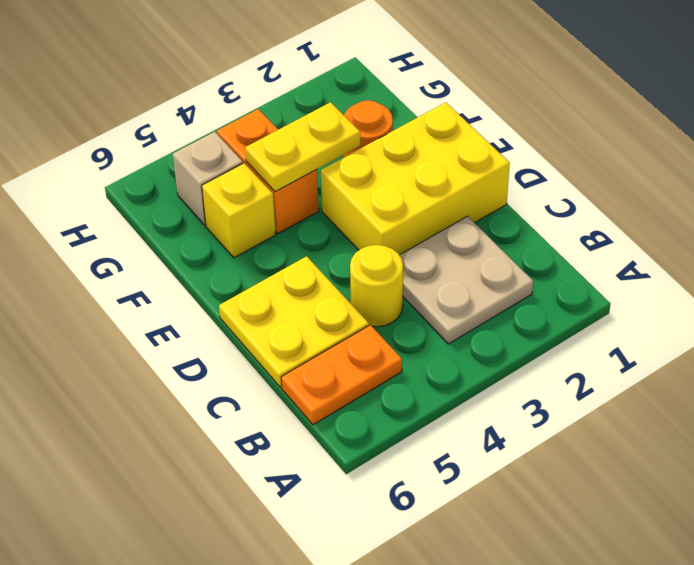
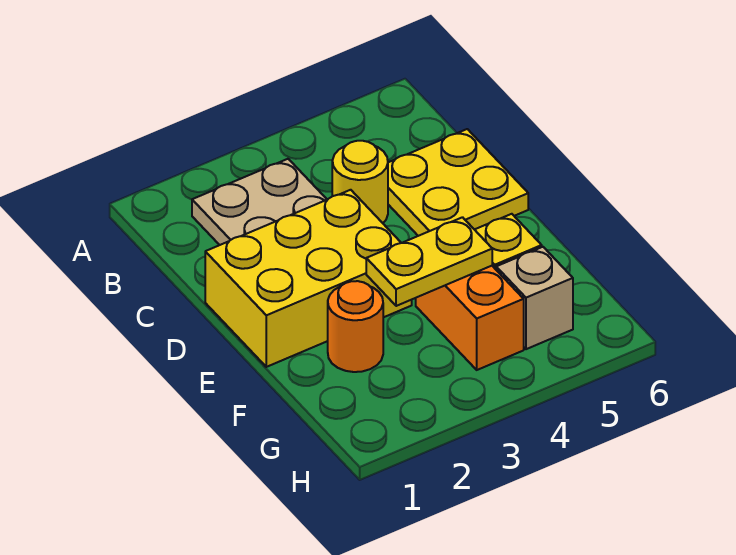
orange 1x2 plate [281,325,402,425] -> none

